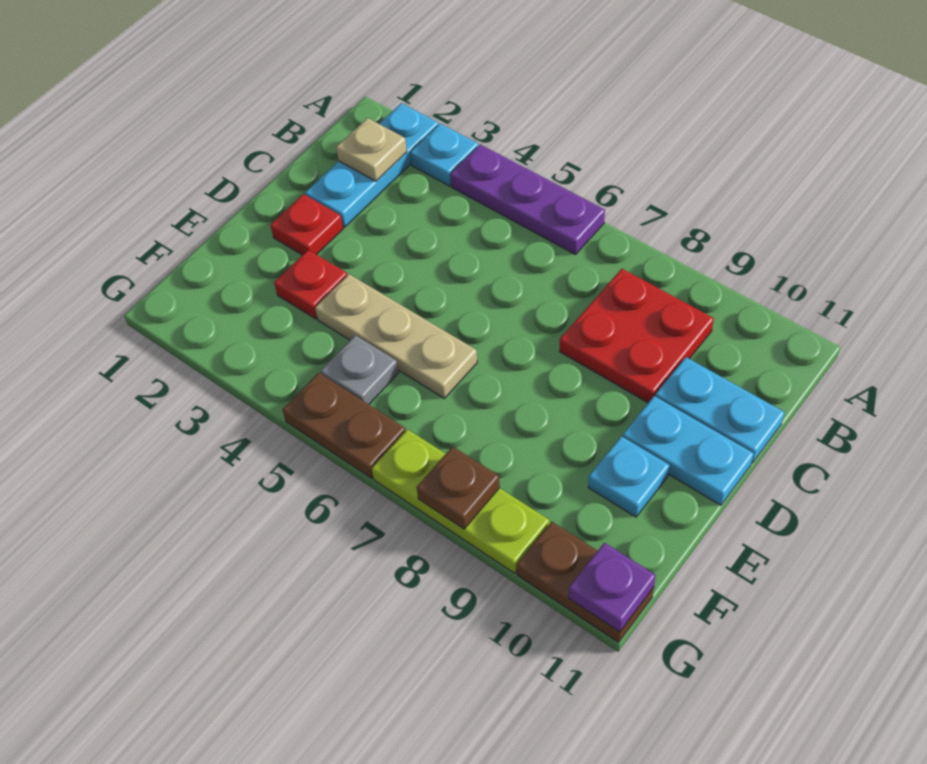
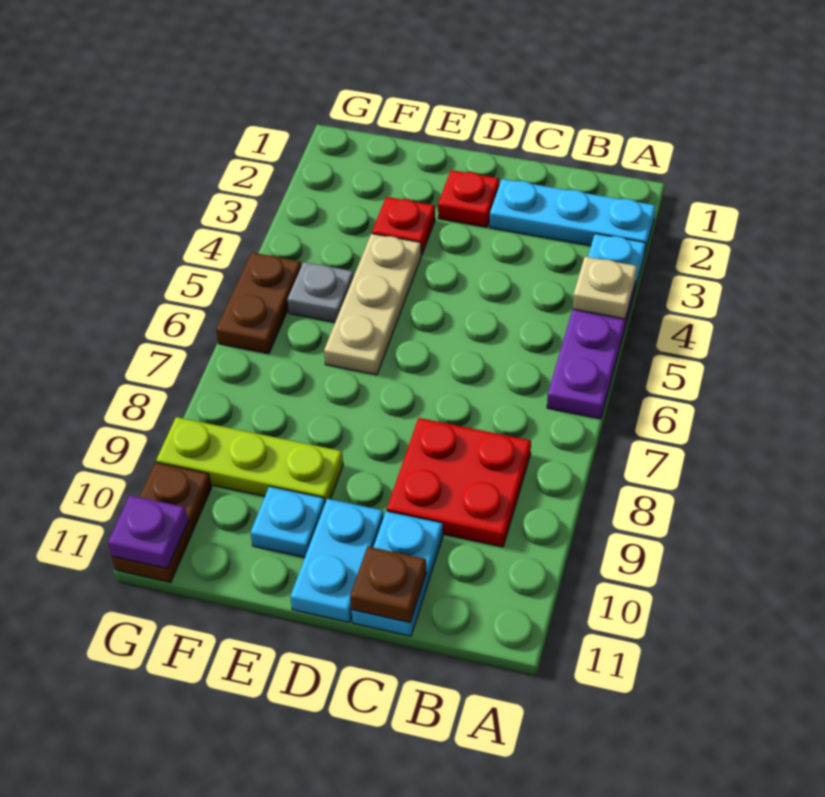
tan 1x1 plate [336,118,407,181] -> tan 1x1 plate moved to [572,257,637,319]
lime 1x3 plate [372,429,549,573] -> lime 1x3 plate turned to [156,417,343,503]
brown 1x1 plate [417,446,500,529] -> brown 1x1 plate moved to [350,547,427,623]

